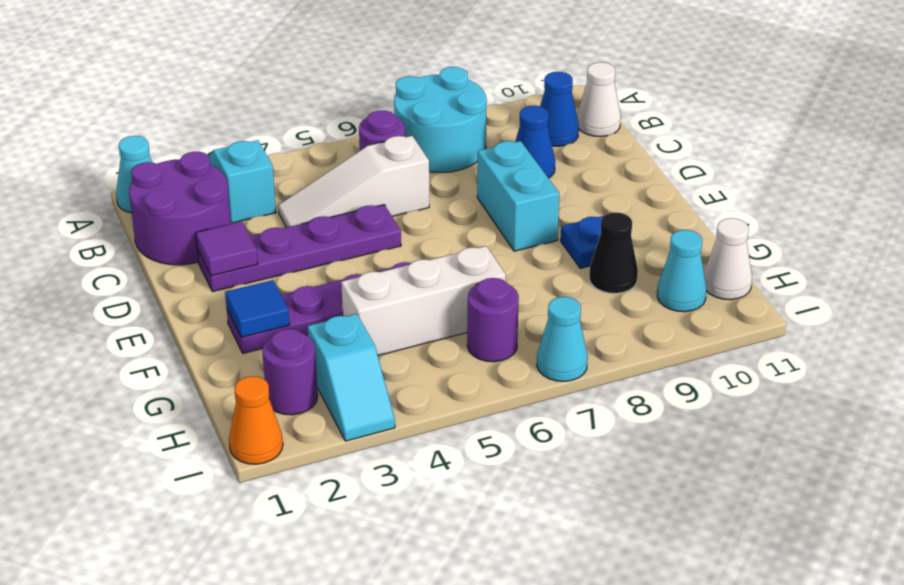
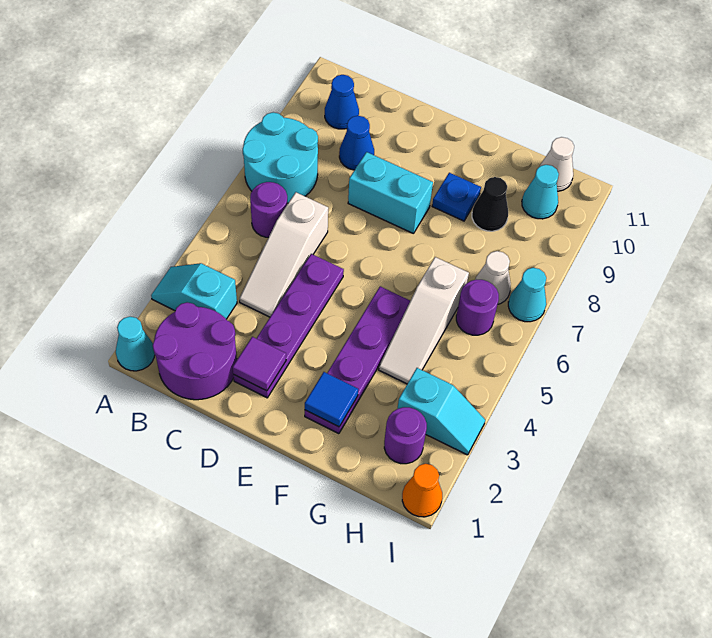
white 1x1 cone [577,62,621,137] -> white 1x1 cone moved to [475,251,511,304]
white 1x3 brick [341,246,506,355] -> white 1x3 slope [379,257,469,384]

